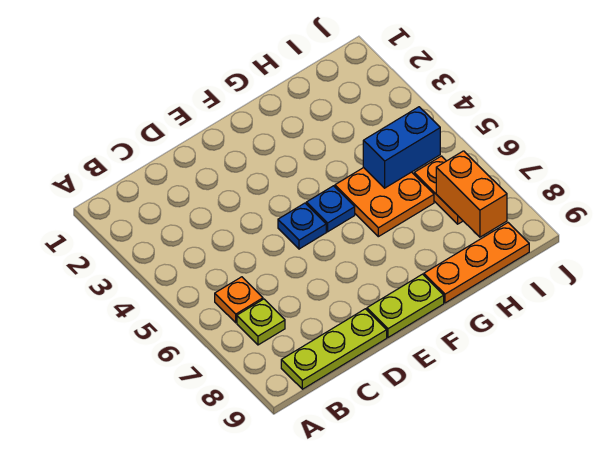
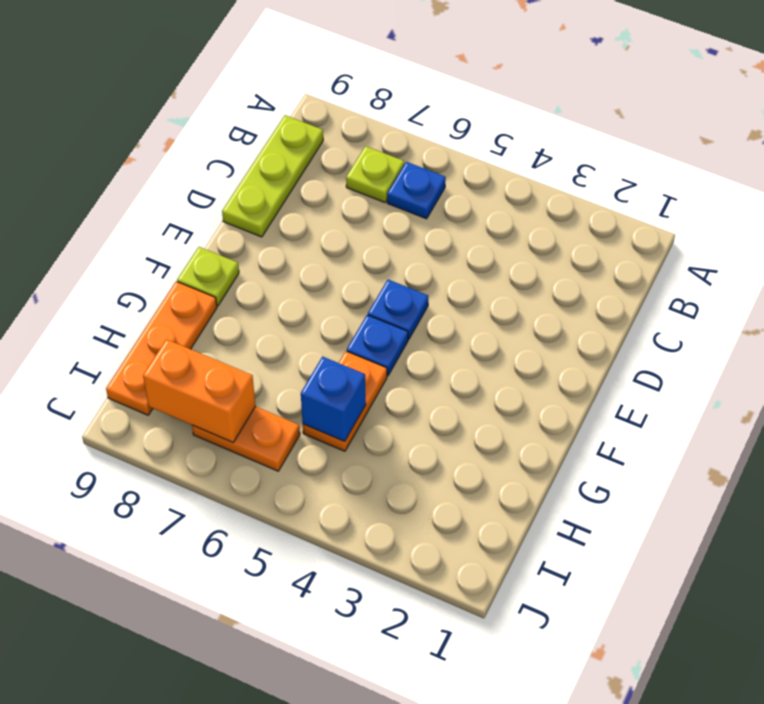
orange 1x1 plate [215,277,263,323] -> blue 1x1 plate [387,162,446,219]
lime 1x2 plate [367,274,444,337] -> lime 1x1 plate [177,247,239,306]
orange 2x2 plate [335,168,434,237] -> orange 1x2 plate [303,351,387,451]
blue 1x2 brick [363,107,440,188] -> blue 1x1 brick [301,357,366,441]

